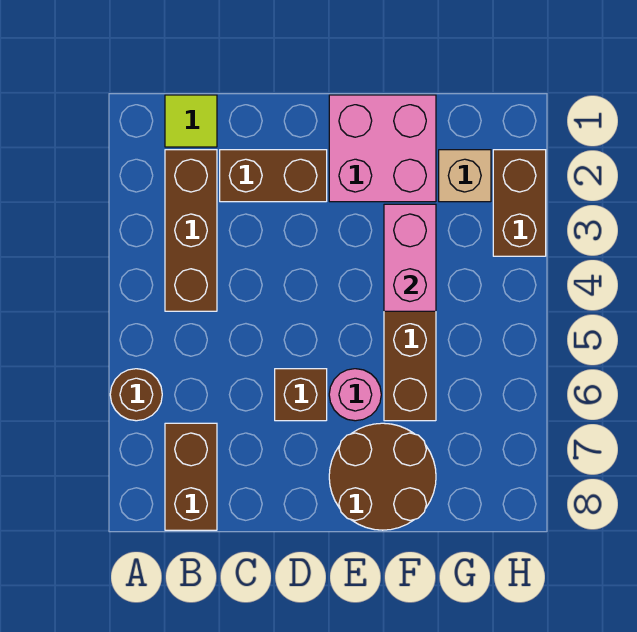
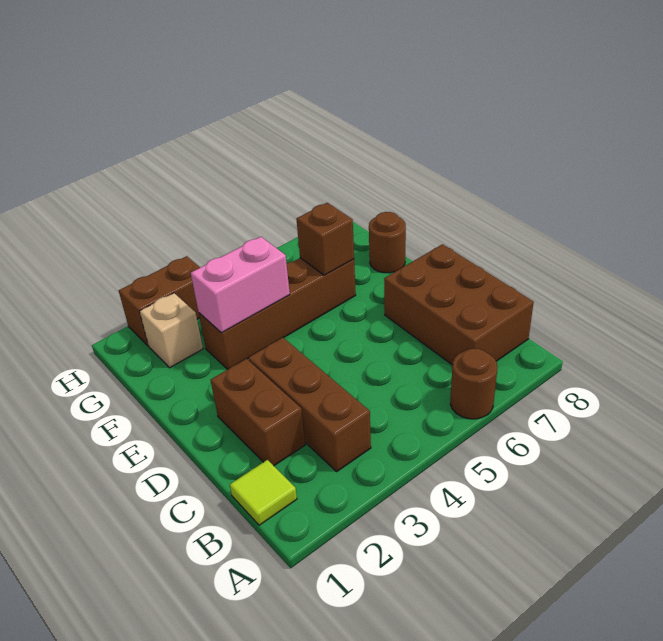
brown 1x3 brick [165,150,217,311] -> brown 1x3 brick turned to [248,338,371,471]
brown 1x2 brick [165,423,217,530] -> brown 2x3 brick [384,244,534,365]
brown 1x1 brick [275,369,327,421] -> brown 1x1 brick moved to [297,203,354,275]
pink 2x2 brick [329,95,436,202] -> none
pink 1x1 round brick [329,369,381,421] -> none
brown 2x2 round brick [329,423,436,530] -> brown 1x1 round brick [369,212,406,273]

